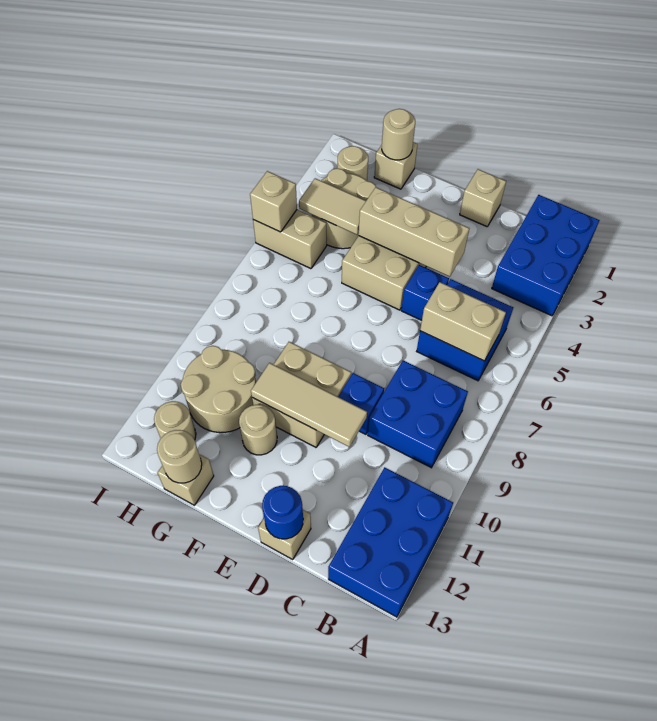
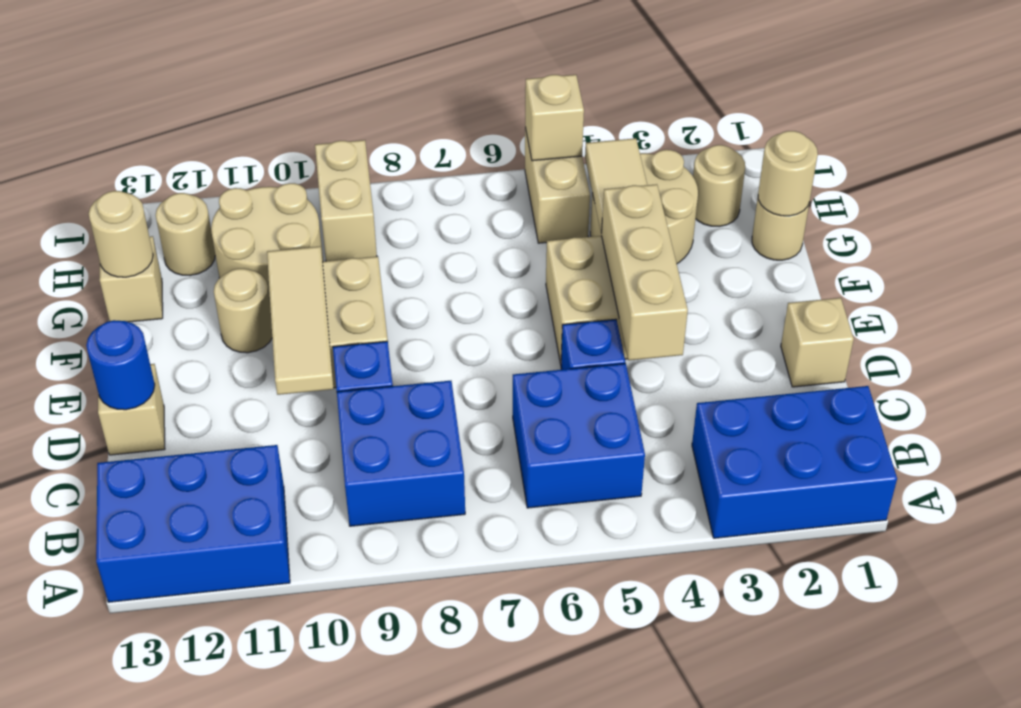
tan 1x2 brick [420,282,506,361] -> tan 1x2 brick moved to [315,140,377,261]
tan 1x1 brick [374,142,417,189] -> tan 1x1 round brick [752,198,809,260]

